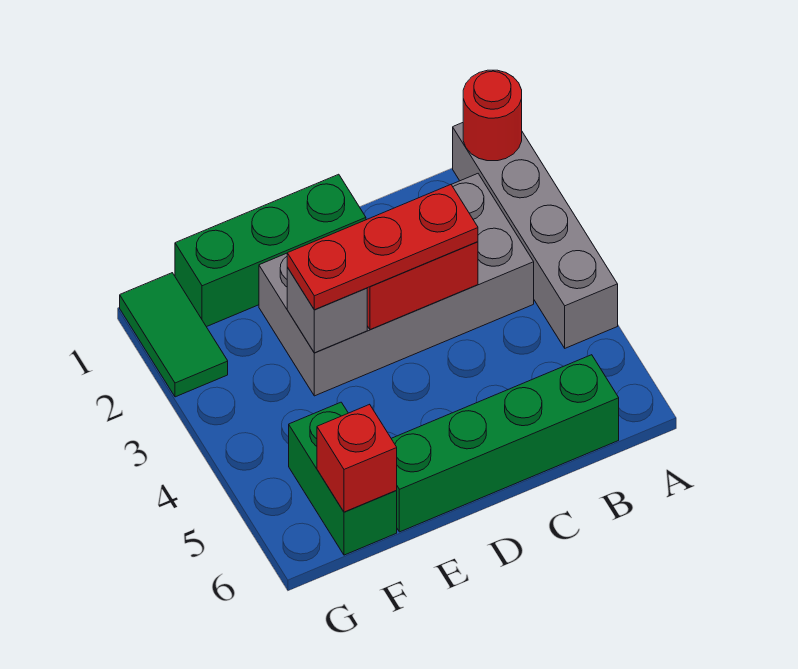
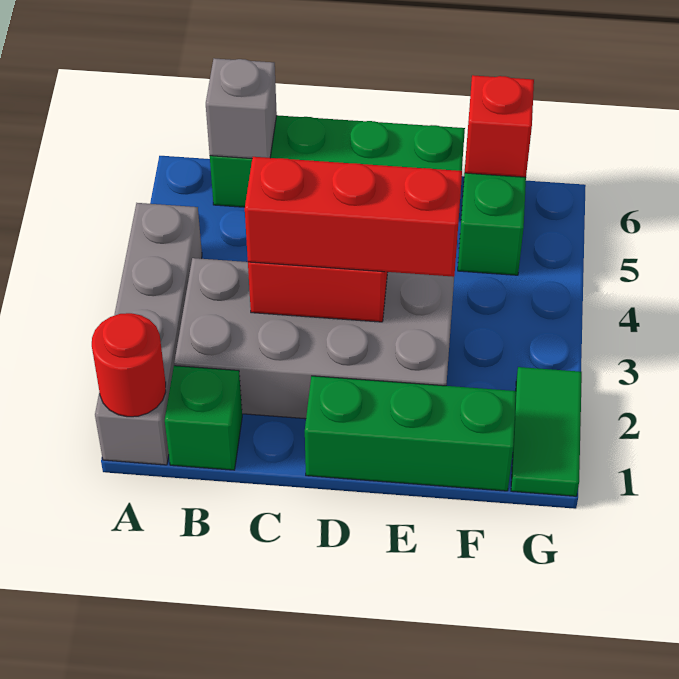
none -> green 1x1 brick [165,366,242,470]
red 1x3 plate [287,185,478,310] -> red 1x3 brick [245,157,462,277]
grey 1x1 brick [287,267,367,353] -> grey 1x1 brick moved to [206,58,277,158]

